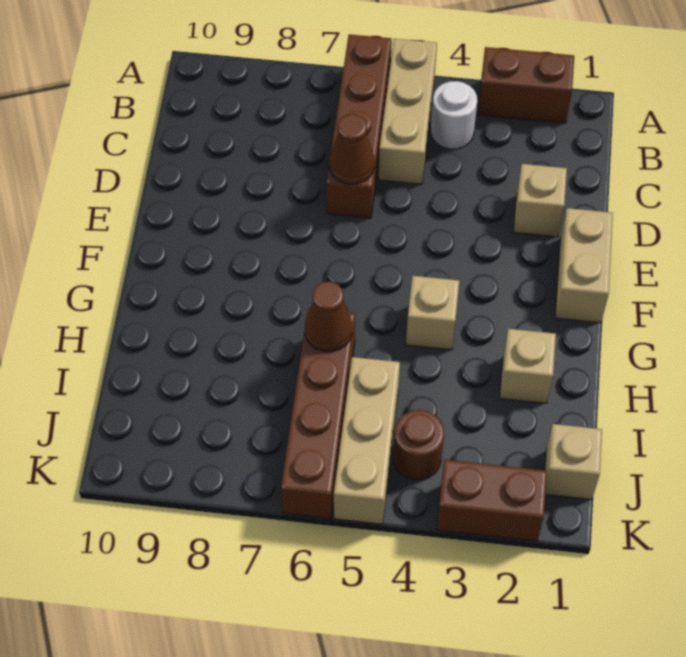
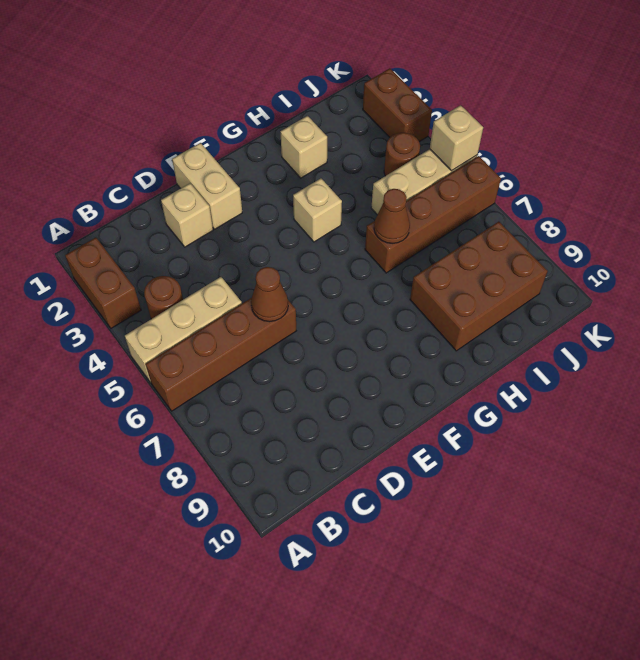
white 1x1 round brick [431,81,477,149] -> brown 1x1 round brick [144,276,183,319]
tan 1x2 brick [555,208,613,323] -> tan 1x2 brick turned to [172,143,242,229]
none -> brown 2x3 brick [410,222,547,351]
tan 1x1 brick [545,424,602,499] -> tan 1x1 brick moved to [430,105,483,171]

